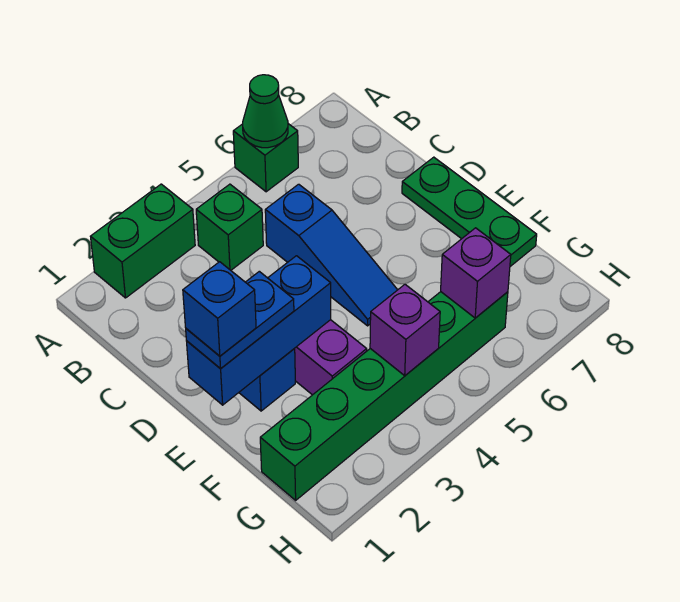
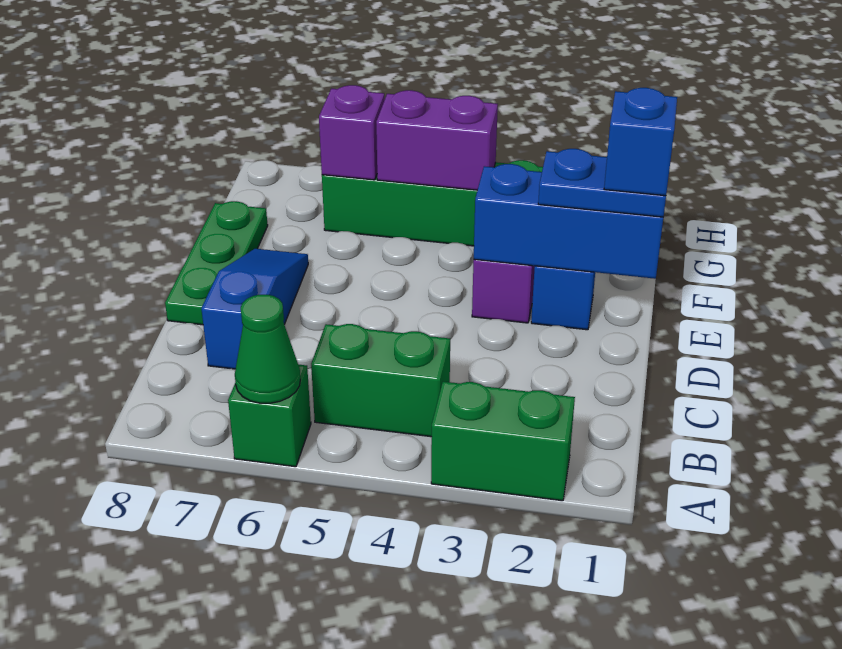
green 1x1 brick [196,184,263,270] -> green 1x2 brick [311,324,450,437]
blue 1x3 slope [265,184,397,326] -> blue 1x3 slope moved to [201,249,308,369]
purple 1x1 brick [370,285,440,376] -> purple 1x2 brick [376,90,498,190]

